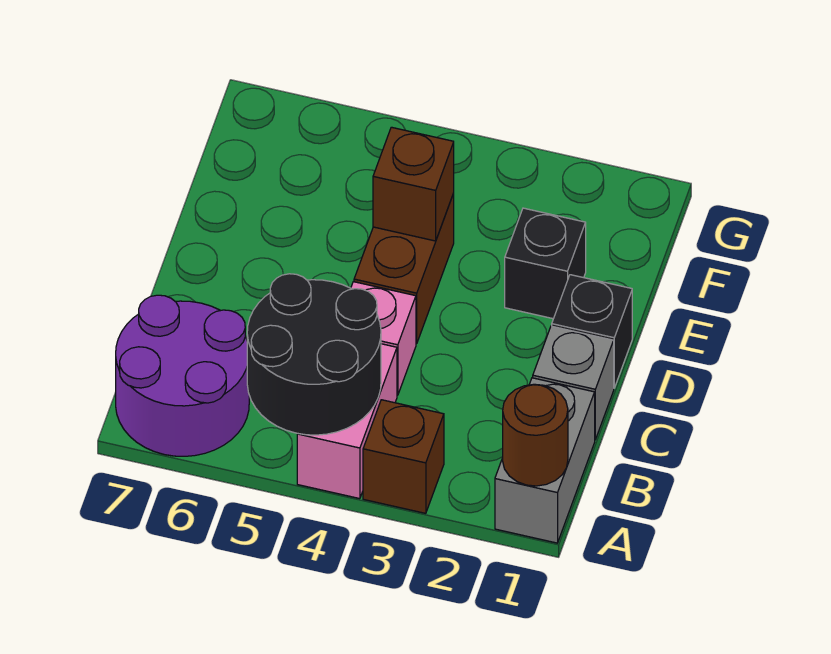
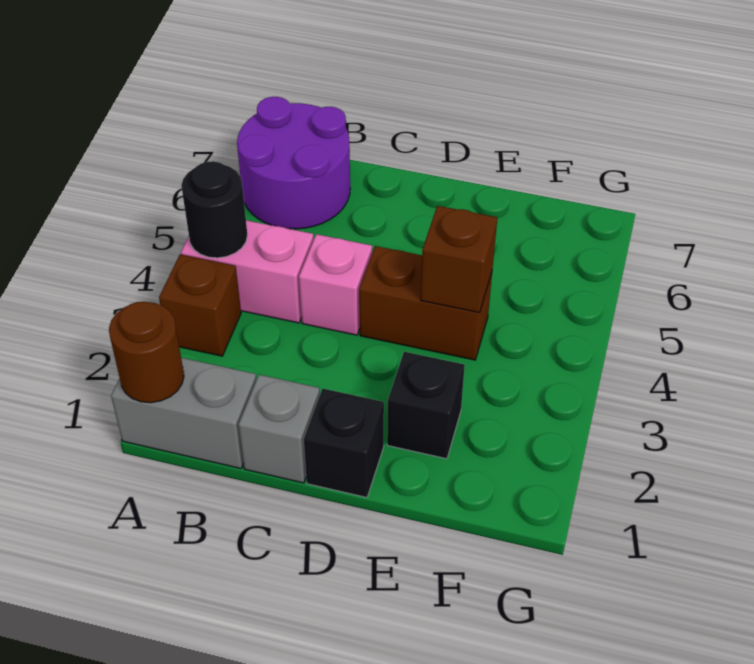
black 2x2 round brick [247,274,381,435] -> black 1x1 round brick [181,161,248,258]

